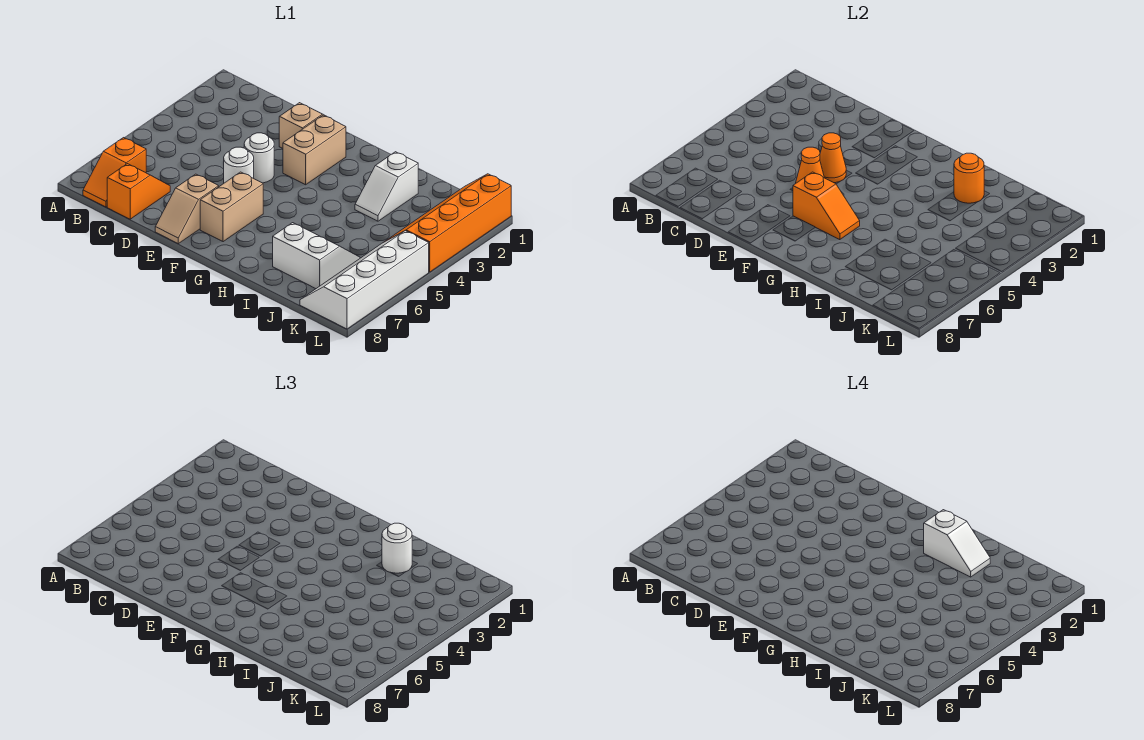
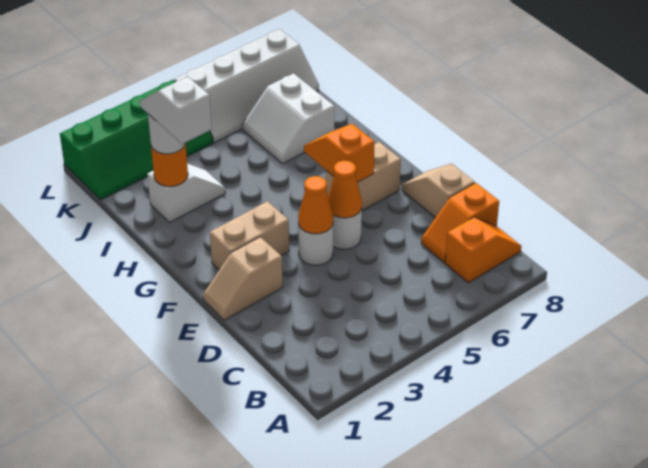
tan 1x2 slope [155,174,219,244] -> tan 1x2 slope turned to [402,164,475,218]
orange 2x4 slope [386,174,511,272] -> green 2x4 slope [60,80,213,199]

